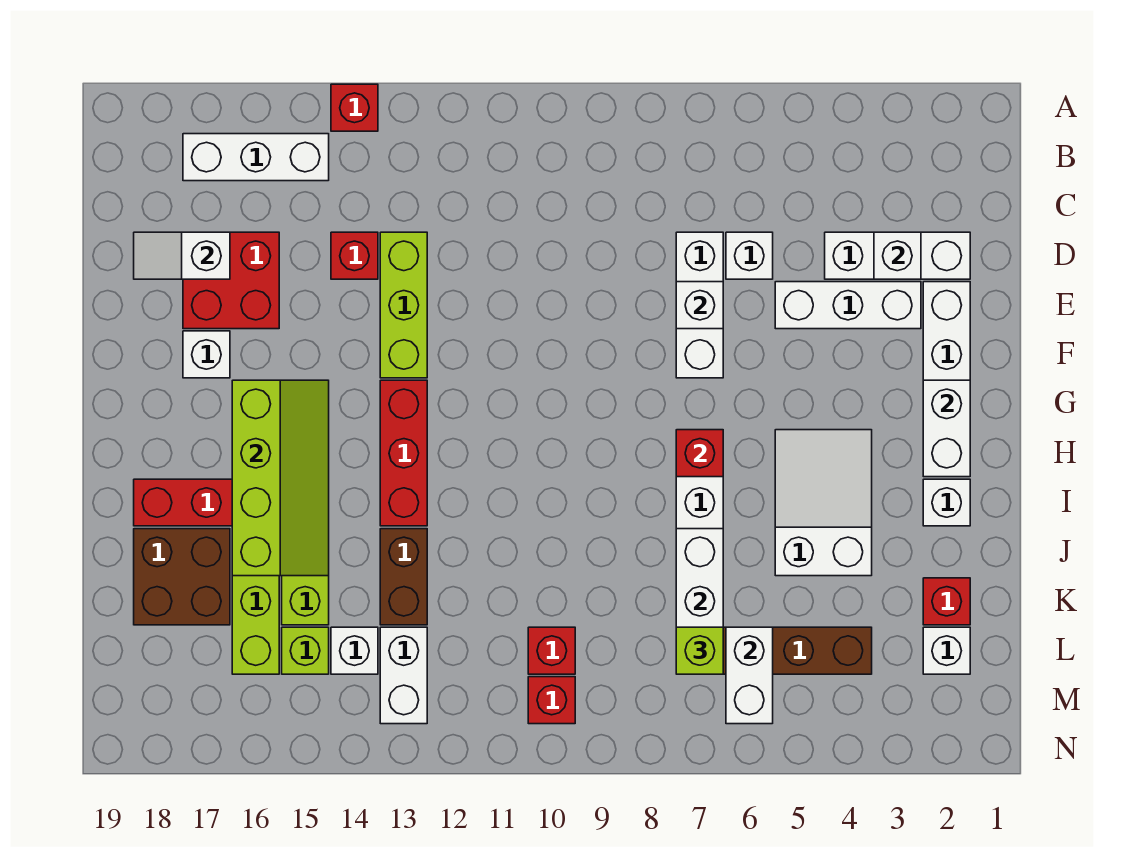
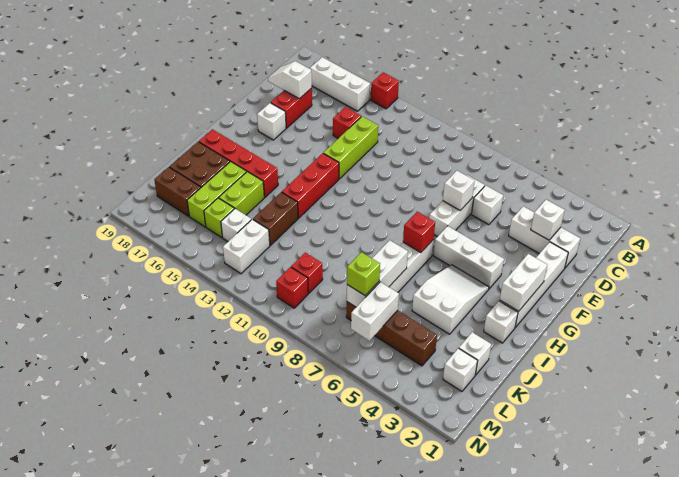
red 2x2 brick [183,232,279,329] -> red 1x2 brick [271,88,312,128]
white 1x3 brick [775,282,921,329] -> white 1x3 brick moved to [433,226,504,289]
lime 2x4 slope [232,380,329,576] -> none
red 1x1 brick [923,578,970,625] -> white 1x1 brick [459,332,491,375]
none -> brown 1x2 brick [154,167,201,216]

